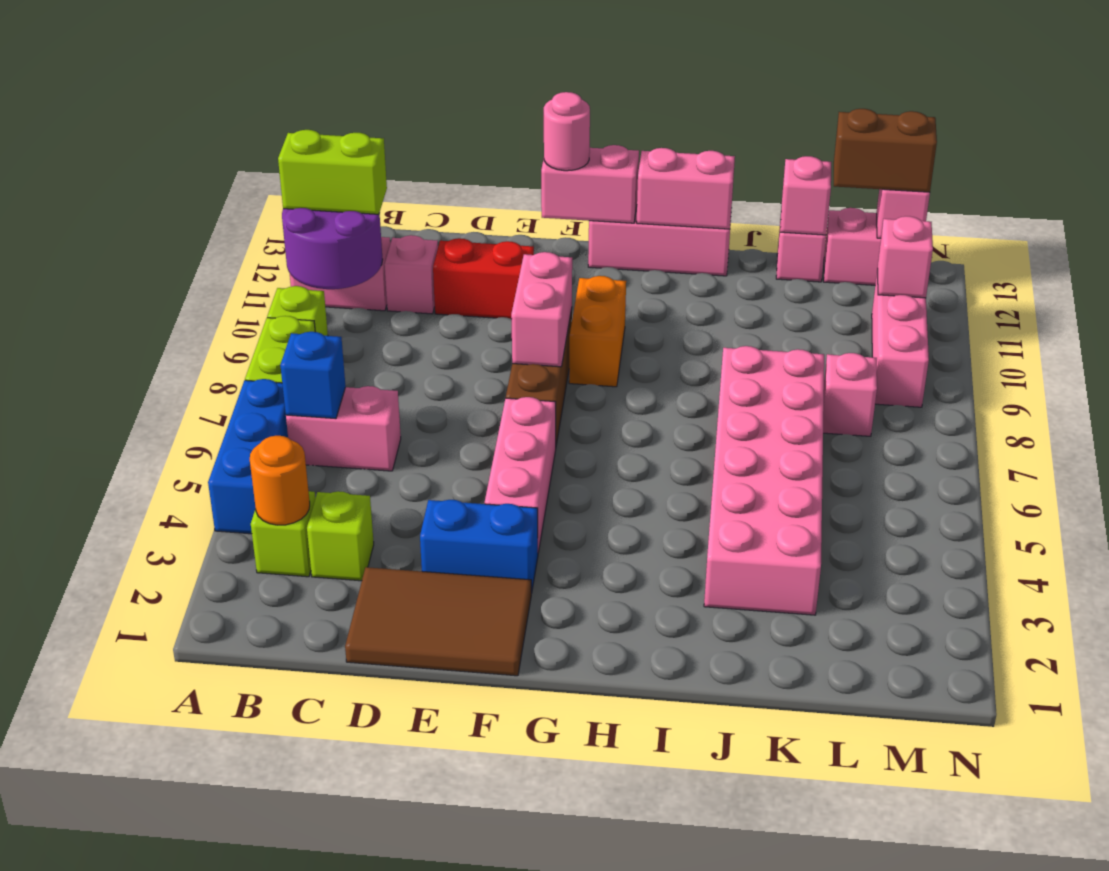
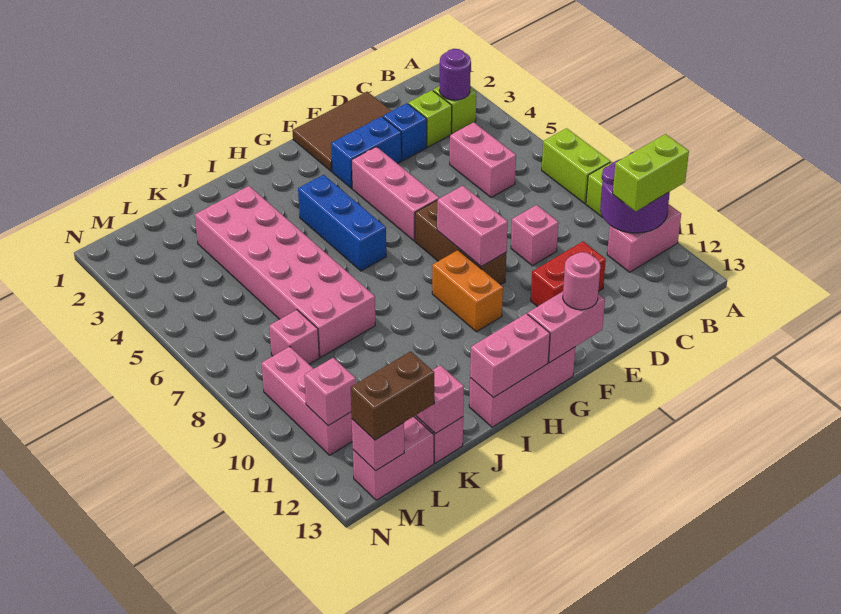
blue 1x3 brick [208,379,288,534] -> blue 1x3 brick moved to [298,175,386,271]
orange 1x1 round brick [250,436,310,525] -> purple 1x1 round brick [439,49,471,100]
pink 1x2 brick [286,386,401,471] -> pink 1x2 brick turned to [450,122,516,198]
blue 1x1 brick [280,332,346,419] -> blue 1x1 brick moved to [383,103,427,161]
pink 1x1 brick [384,235,438,314] -> pink 1x1 brick moved to [511,205,559,266]

